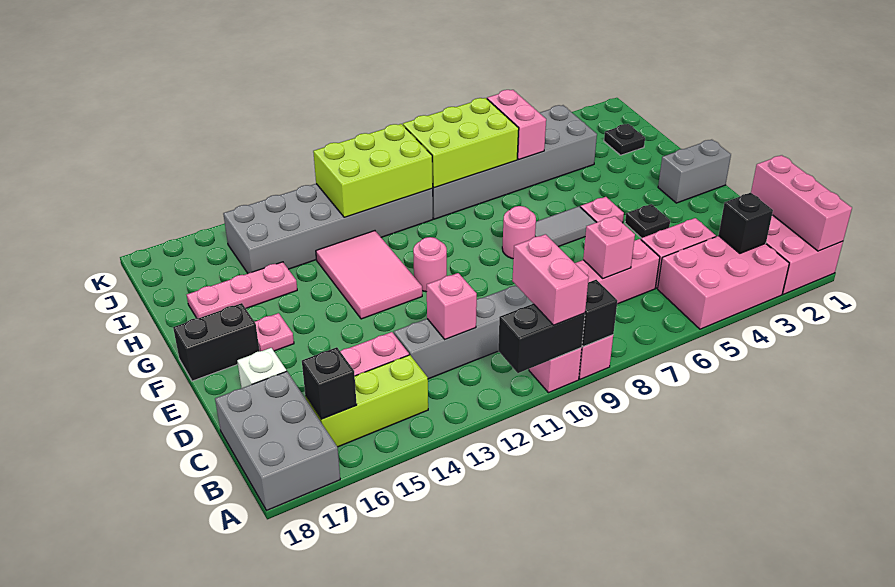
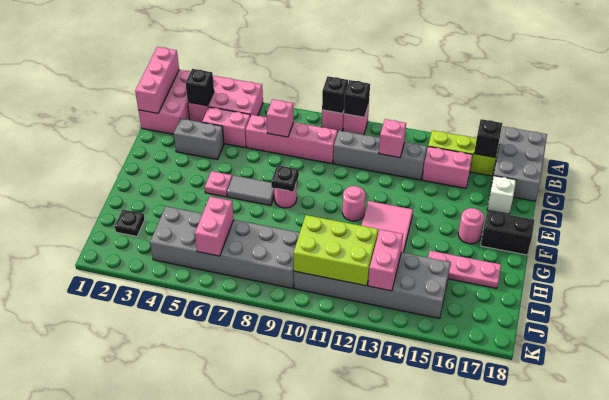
black 1x2 brick [498,304,585,373] -> black 1x1 brick [344,80,370,117]
pink 1x2 brick [512,234,589,325] -> pink 1x2 brick moved to [368,229,403,291]
black 1x1 plate [625,204,670,238] -> black 1x1 plate moved to [271,165,299,192]
grey 1x2 brick [658,140,731,203] -> grey 1x2 brick moved to [174,119,224,160]
pink 1x1 plate [255,313,294,351] -> pink 1x1 round brick [458,208,485,244]
lime 2x3 brick [403,98,519,188] -> none

